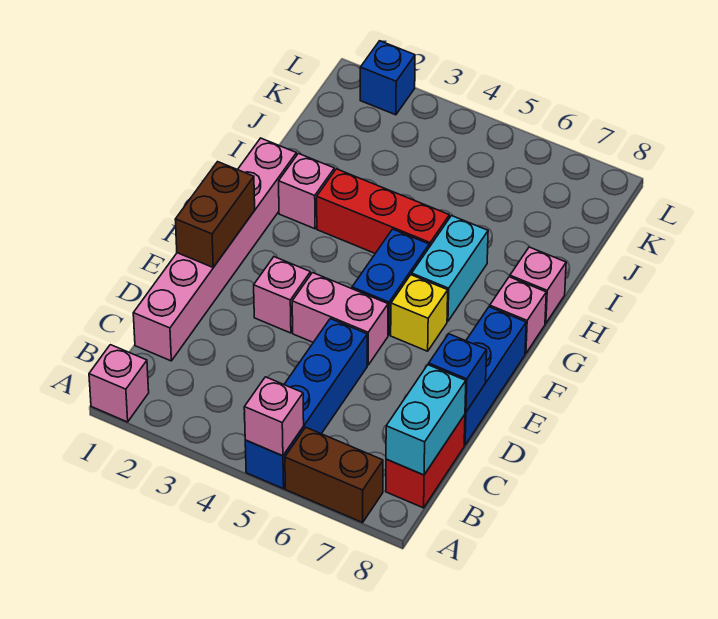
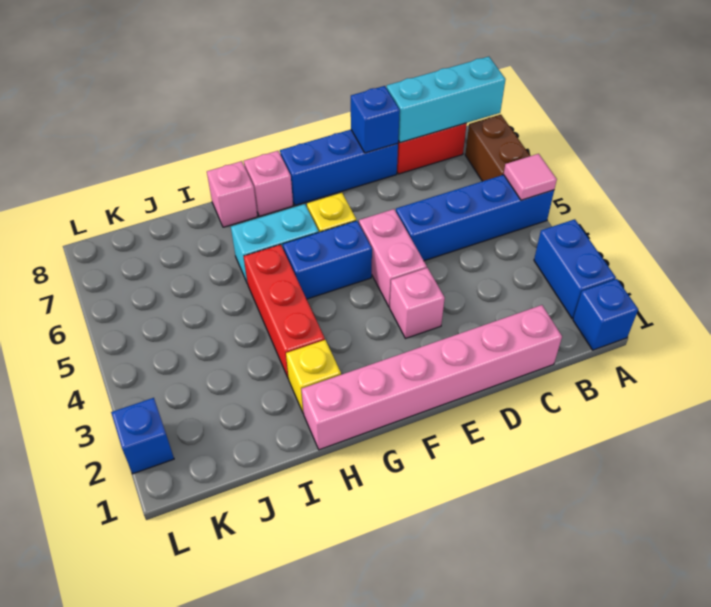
pink 1x1 brick [89,345,149,422] -> blue 1x1 brick [573,279,638,350]
none -> blue 1x2 brick [534,219,616,318]
pink 1x1 brick [244,377,304,456] -> pink 1x1 tile [504,154,557,200]
cyan 1x2 brick [386,365,466,475] -> cyan 1x3 brick [387,57,506,143]
brown 1x2 brick [175,162,255,267] -> none
pink 1x1 brick [279,154,334,229] -> yellow 1x1 brick [286,340,341,414]

